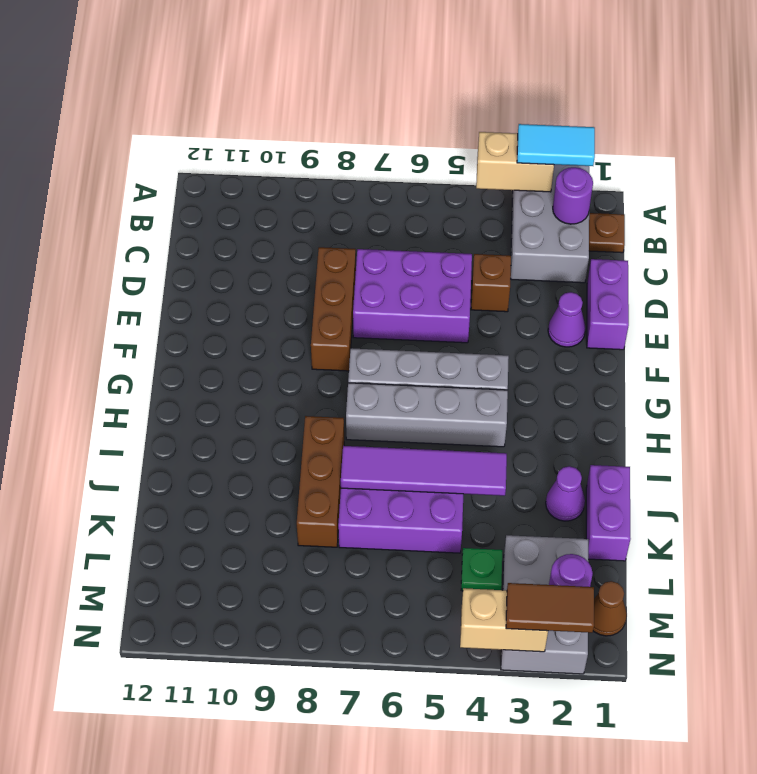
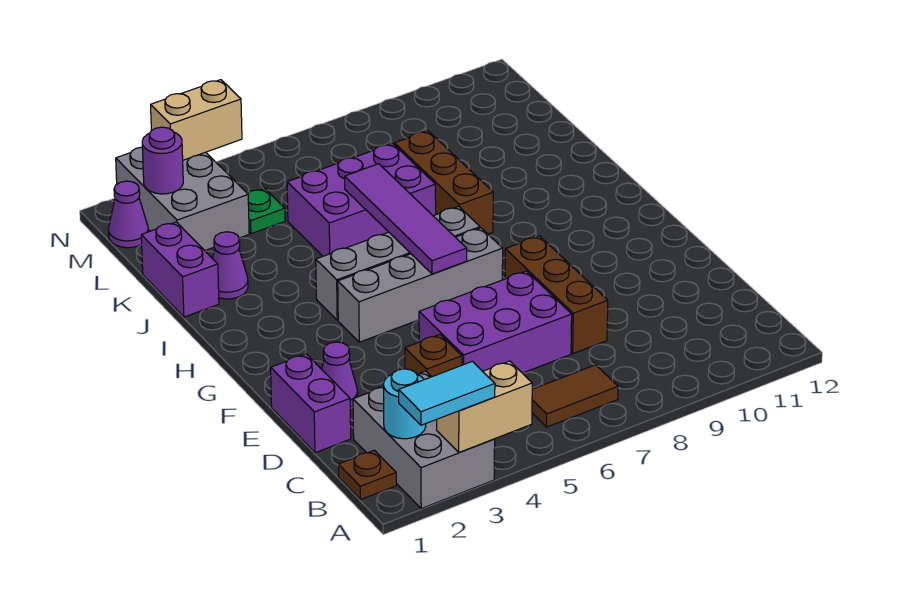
purple 1x1 round brick [553,167,593,224] -> cyan 1x1 round brick [383,369,426,439]
purple 1x4 tile [341,446,507,496] -> purple 1x4 tile turned to [345,164,467,274]
brown 1x1 cone [593,581,627,636] -> purple 1x1 cone [108,181,148,248]
brown 1x2 tile [506,583,594,633] -> brown 1x2 tile moved to [532,365,618,427]

